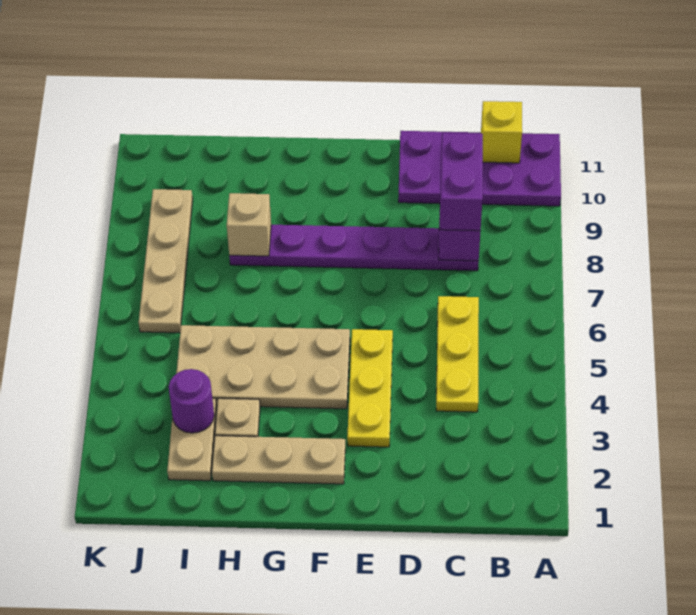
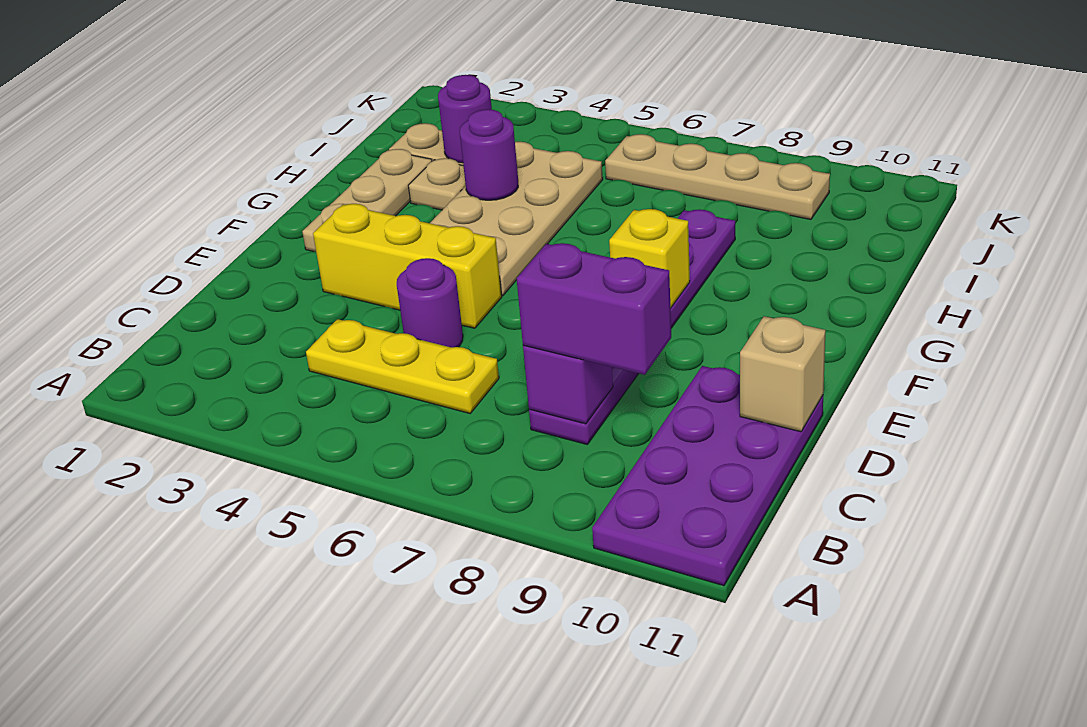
yellow 1x1 brick [481,101,522,163] -> yellow 1x1 brick moved to [609,209,690,308]
none -> purple 1x1 round brick [397,258,463,347]
yellow 1x3 plate [347,329,393,447] -> yellow 1x3 brick [313,204,502,328]
none -> purple 1x1 round brick [460,109,518,200]
tan 1x1 brick [227,193,271,256] -> tan 1x1 brick moved to [740,316,825,432]

